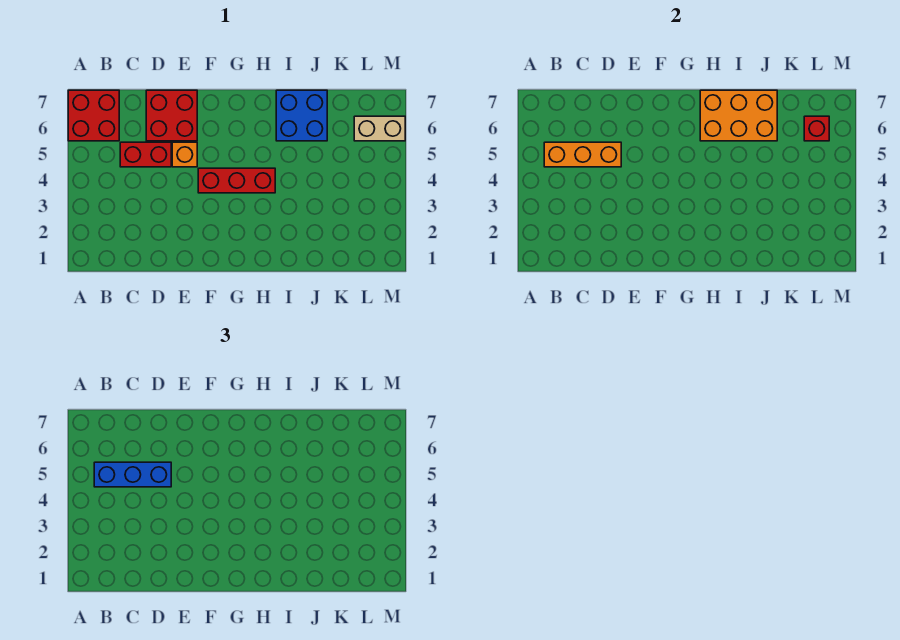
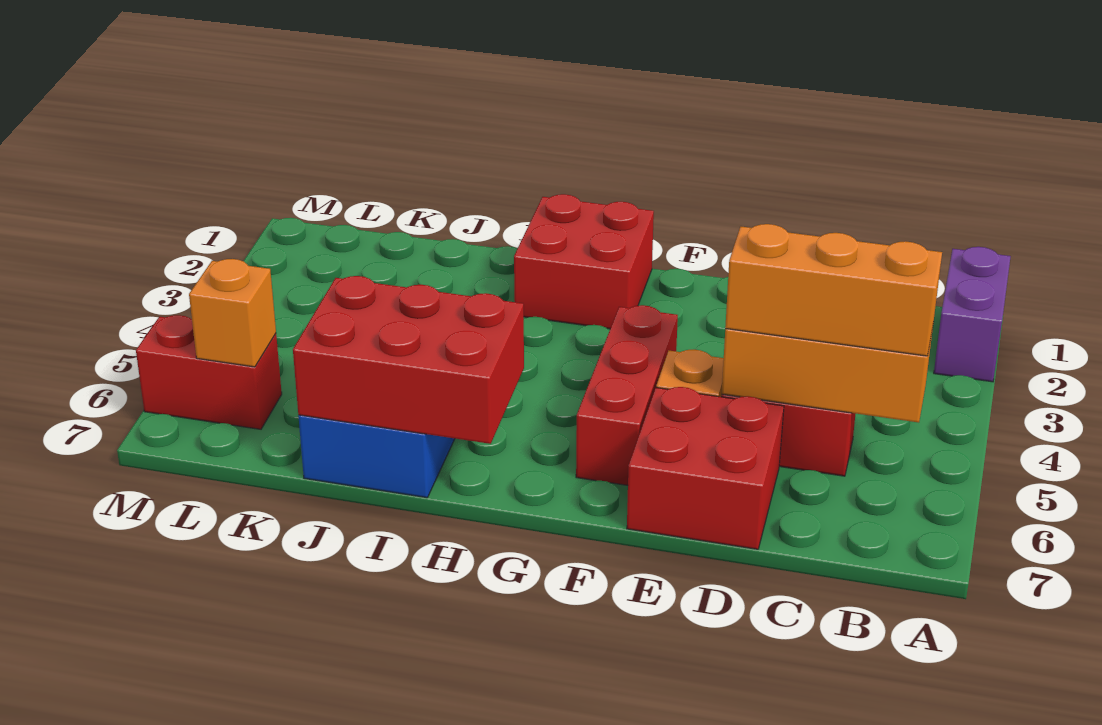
none -> purple 1x2 brick [934,247,1011,382]
red 2x2 brick [68,90,119,141] -> red 2x2 brick moved to [514,194,654,329]
blue 1x3 brick [94,462,171,487] -> orange 1x3 brick [725,224,942,356]
red 1x3 brick [198,168,275,193] -> red 1x3 brick turned to [576,305,678,485]
orange 2x3 brick [700,90,777,141] -> red 2x3 brick [293,276,524,444]
tan 1x2 brick [354,116,405,141] -> red 1x2 brick [136,315,282,429]
red 1x1 brick [804,116,829,141] -> orange 1x1 brick [189,259,276,367]

